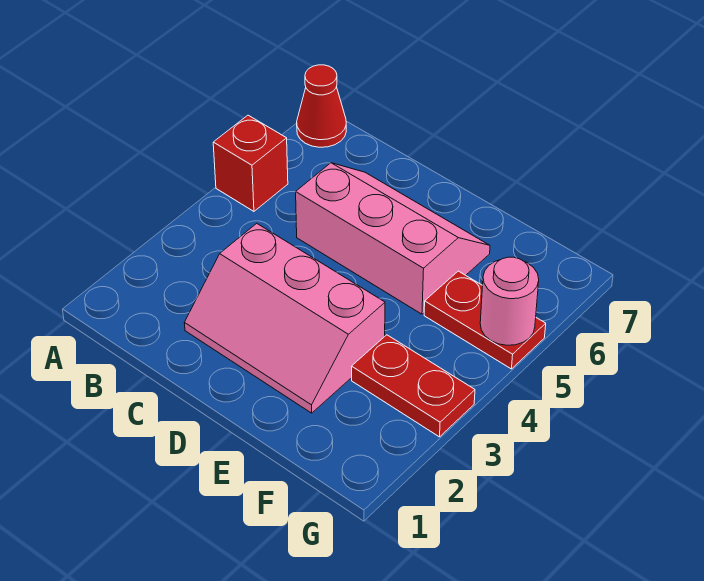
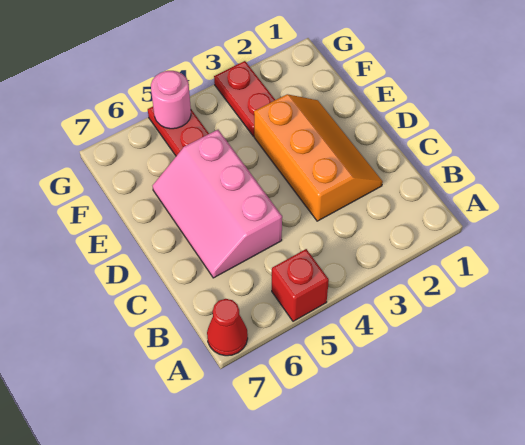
pink 2x3 slope [185,223,385,413] -> orange 2x3 slope [254,94,383,221]

